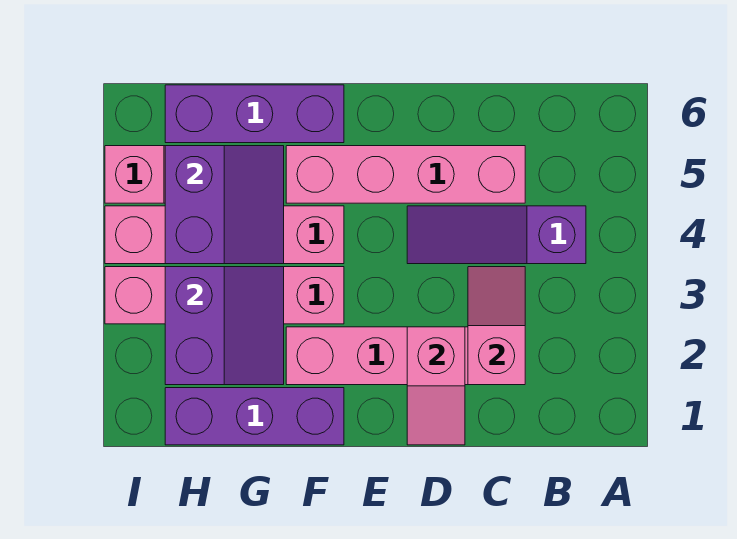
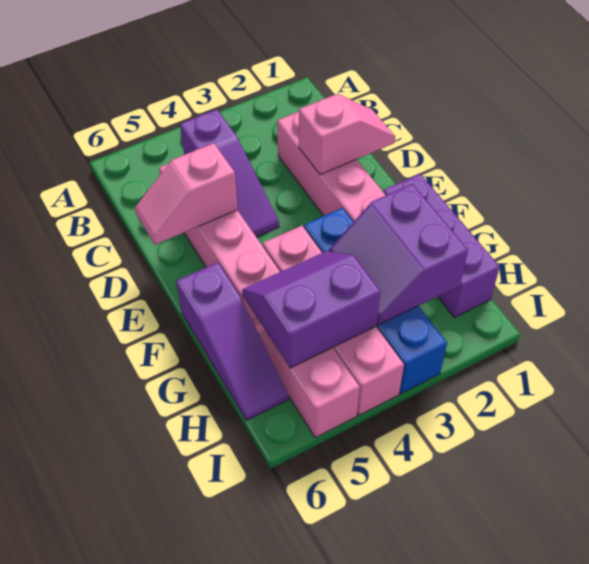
pink 1x2 slope [468,267,525,385] -> pink 1x2 slope moved to [135,143,238,245]
pink 1x4 brick [105,267,344,324] -> blue 1x4 brick [304,208,447,394]
purple 1x3 brick [165,85,344,143] -> purple 1x3 slope [177,263,288,420]
purple 2x2 slope [165,267,284,385] -> purple 2x2 slope turned to [329,184,468,325]

